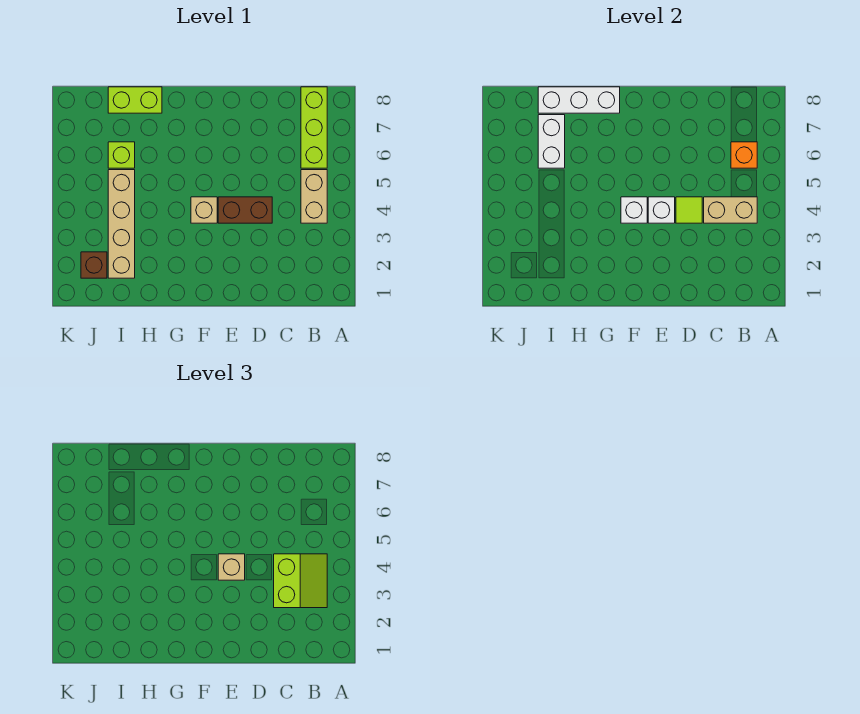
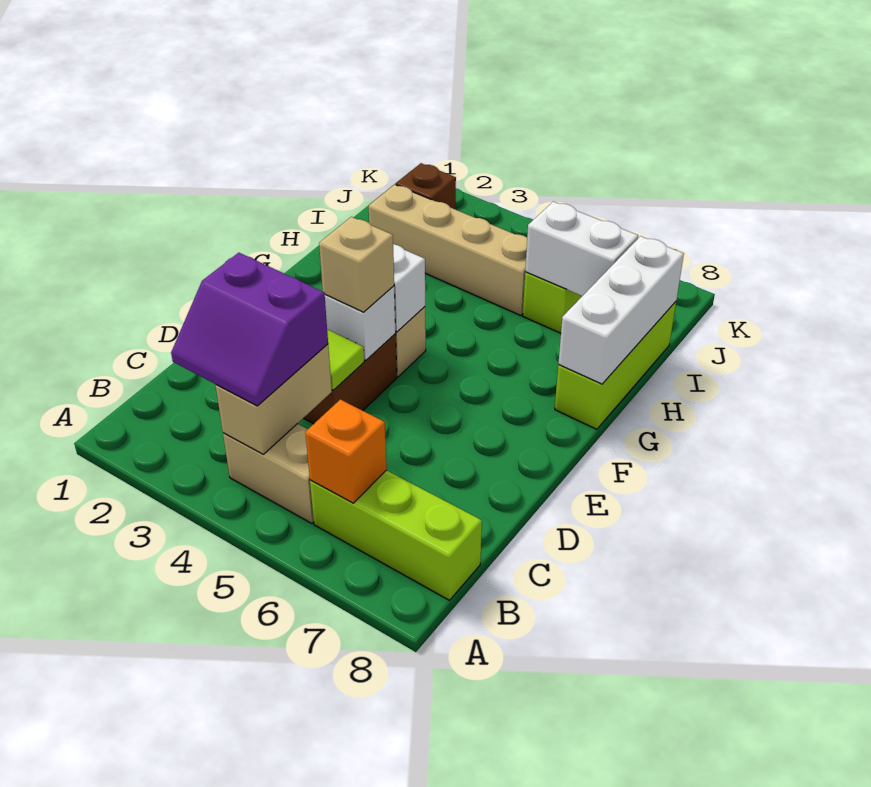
lime 2x2 slope [274,554,327,608] -> purple 2x2 slope [171,253,328,406]
lime 1x2 brick [108,87,162,113] -> lime 1x3 brick [555,302,676,429]

